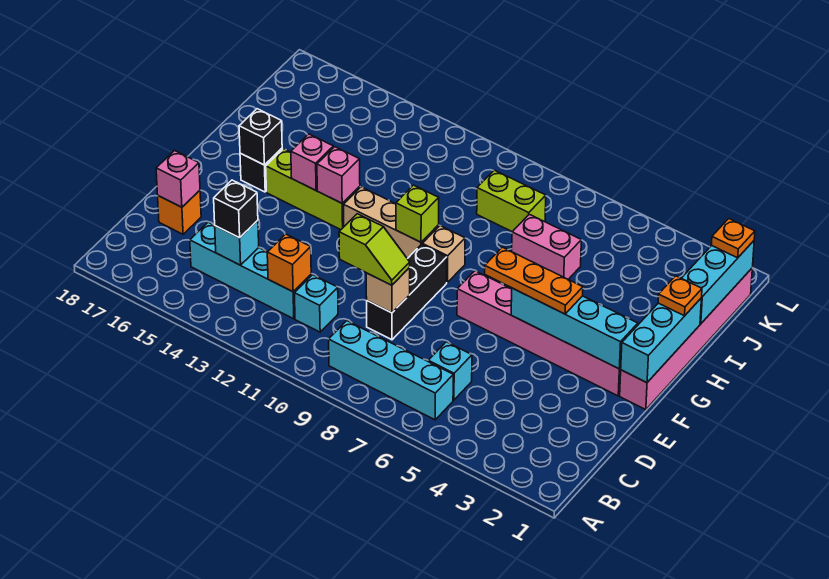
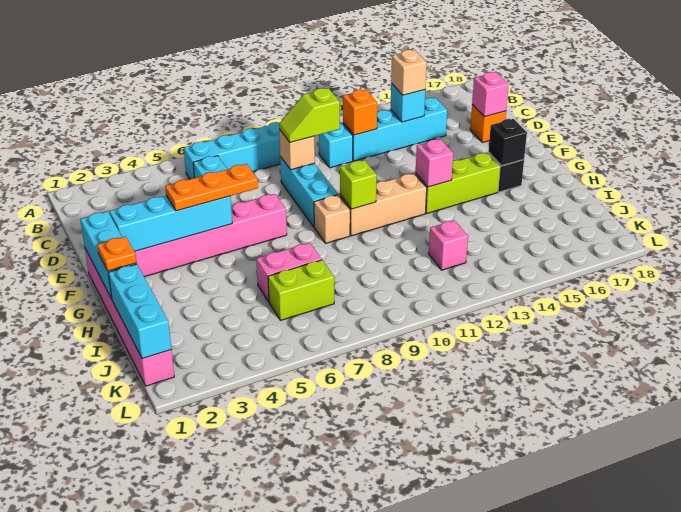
black 1x1 brick [214,180,258,238] -> tan 1x1 brick [391,50,427,95]
black 1x3 brick [367,244,447,340] -> cyan 1x3 brick [280,157,338,227]
pink 1x1 brick [291,134,333,190] -> pink 1x1 brick moved to [429,220,468,270]
lime 1x2 brick [477,170,546,232] -> lime 1x2 brick moved to [268,260,334,320]
orange 1x1 plate [711,219,755,258] -> none

